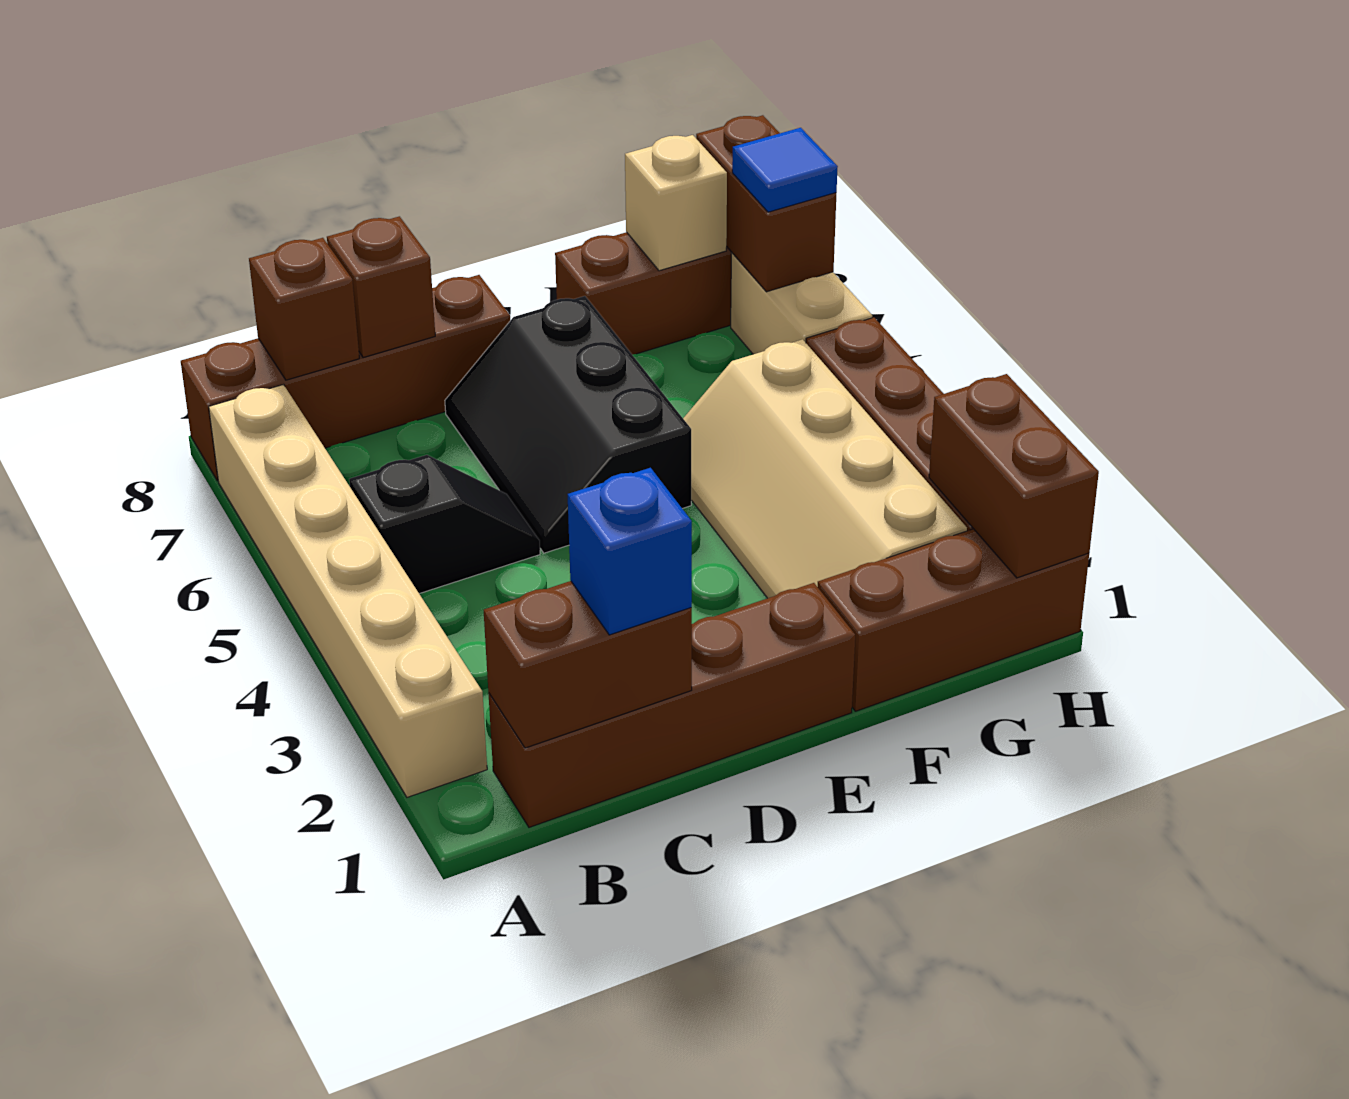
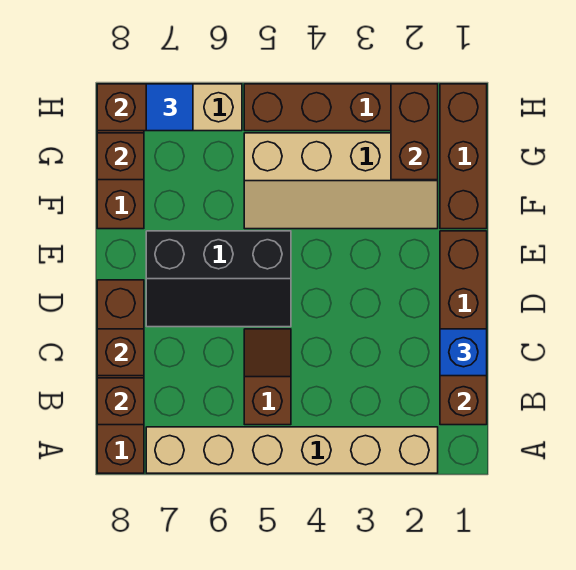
black 1x2 slope [349,455,540,594] -> brown 1x2 slope [244,329,291,425]
tan 1x1 brick [625,135,727,271] -> brown 1x1 brick [97,133,144,180]
brown 1x2 brick [929,374,1099,578] -> brown 1x2 brick turned to [391,84,438,180]

